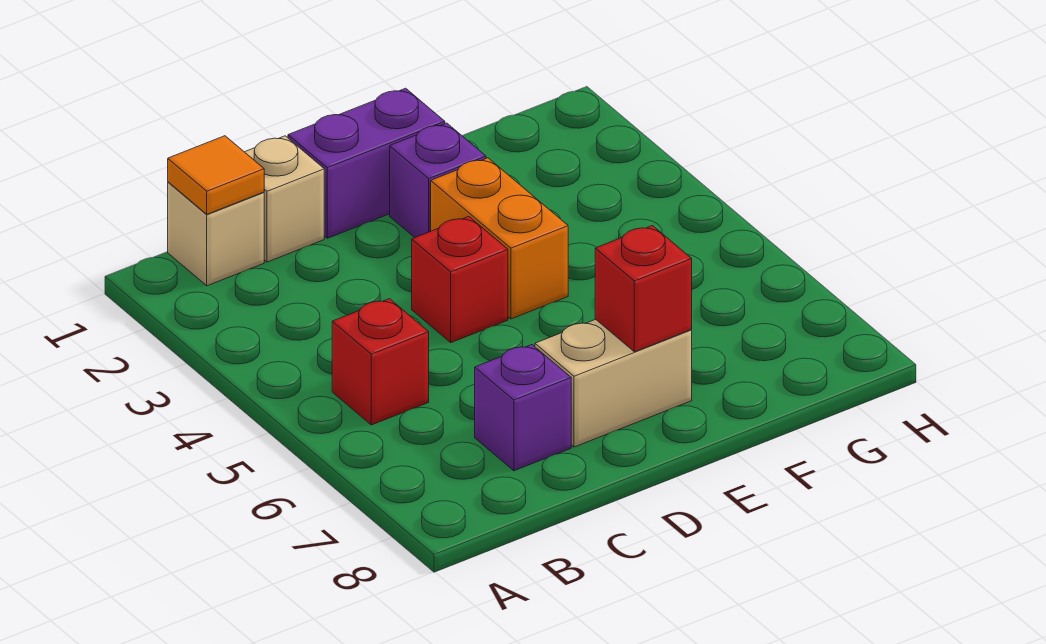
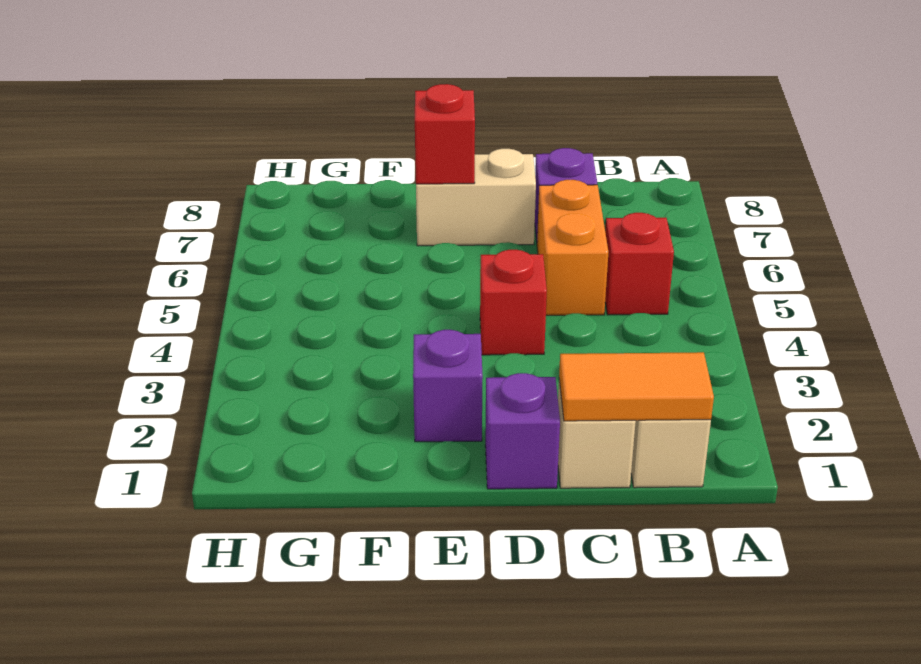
orange 1x1 tile [168,136,264,214] -> orange 1x2 tile [559,352,714,421]
purple 1x2 brick [288,88,445,238] -> purple 1x1 brick [485,373,560,489]
orange 1x2 brick [431,158,568,319] -> orange 1x2 brick moved to [537,180,608,315]

